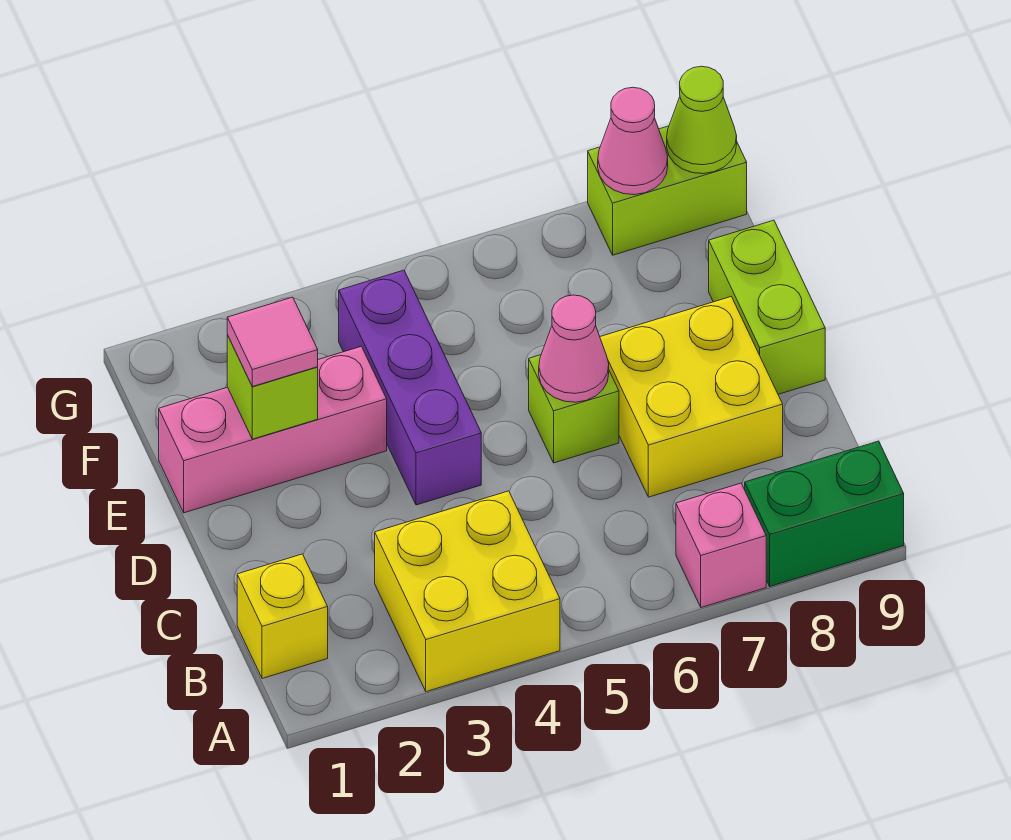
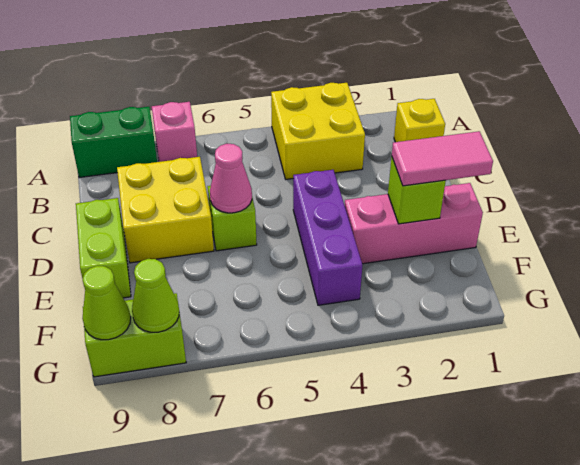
pink 1x1 tile [227,297,318,387] -> pink 1x2 tile [392,131,493,186]
pink 1x1 cone [598,87,668,195] -> lime 1x1 cone [132,259,179,332]

